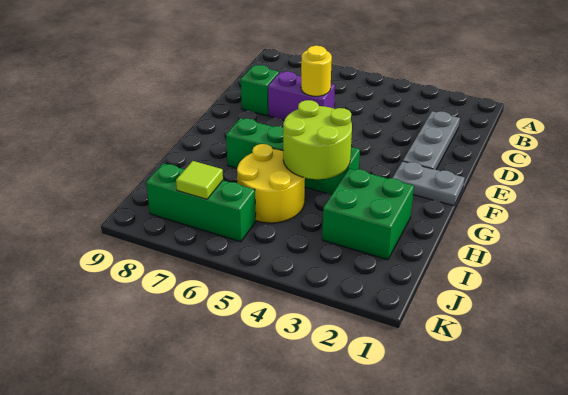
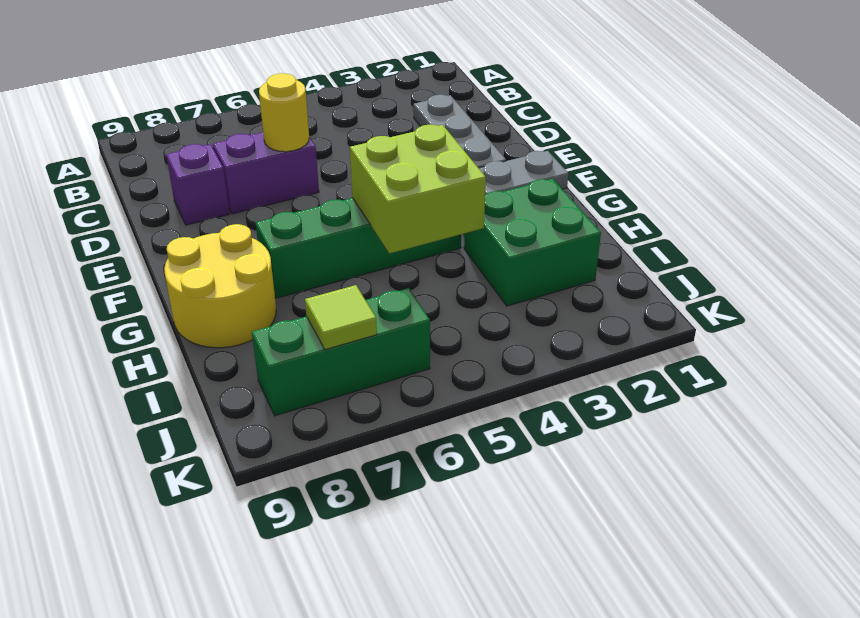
green 1x1 brick [241,65,279,116] -> purple 1x1 brick [166,144,230,225]
lime 2x2 round brick [283,100,352,179] -> lime 2x2 brick [350,125,486,253]
yellow 2x2 round brick [237,144,305,223] -> yellow 2x2 round brick moved to [164,224,276,348]

